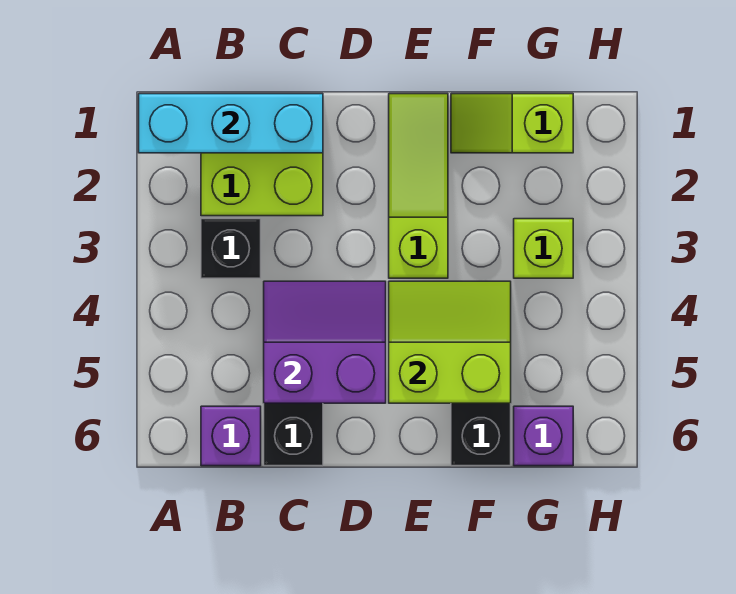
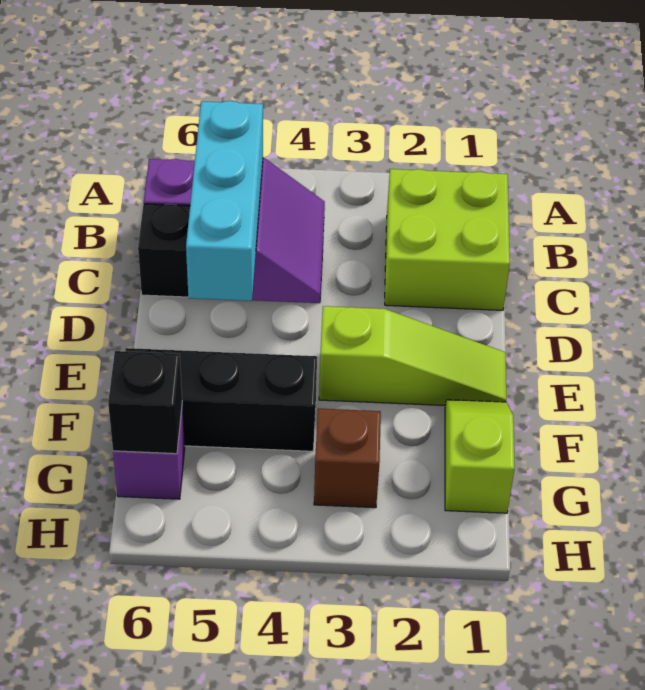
cyan 1x3 brick [139,94,323,153] -> cyan 1x3 brick moved to [186,101,263,301]
black 1x1 brick [201,219,261,278] -> black 1x1 brick moved to [108,351,182,454]
lime 2x2 slope [389,281,511,403] -> none
lime 1x1 brick [514,219,573,278] -> brown 1x1 brick [314,409,381,508]

